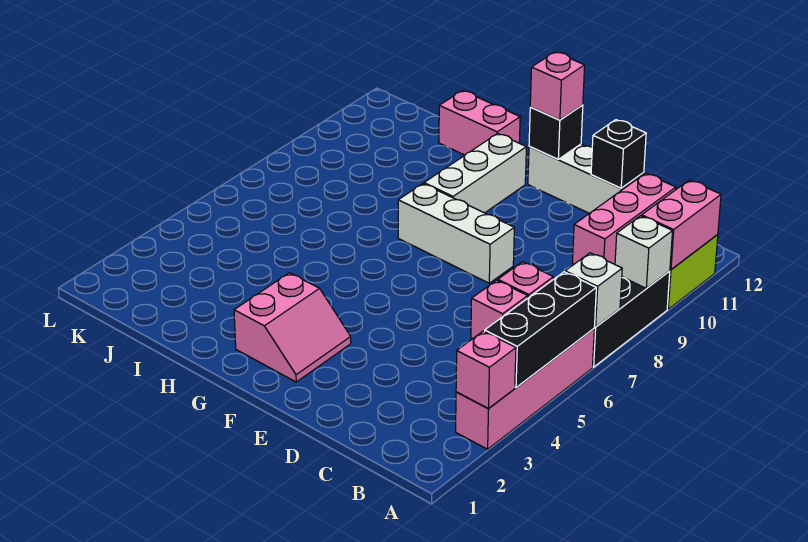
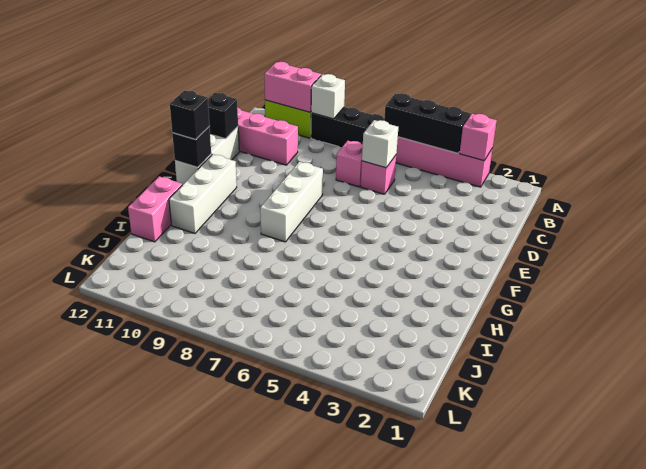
white 1x1 brick [565,253,622,327] -> white 1x1 brick moved to [362,120,398,168]
pink 2x2 slope [234,273,351,382] -> none
pink 1x1 brick [530,52,585,120] -> black 1x1 brick [170,91,210,139]
white 1x3 brick [424,133,526,213] -> white 1x3 brick turned to [169,154,237,233]

